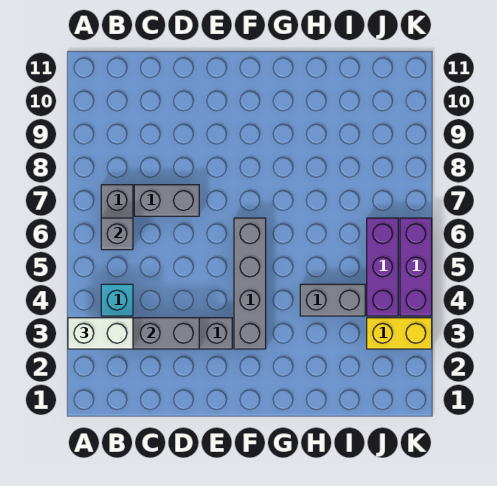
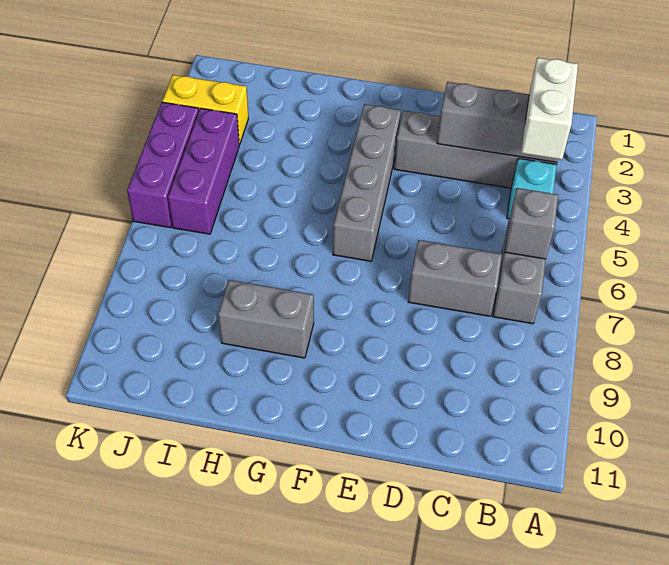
white 1x2 brick [68,318,133,349] -> white 1x2 brick turned to [521,58,578,160]
grey 1x2 brick [300,284,365,316] -> grey 1x2 brick moved to [218,280,314,358]

